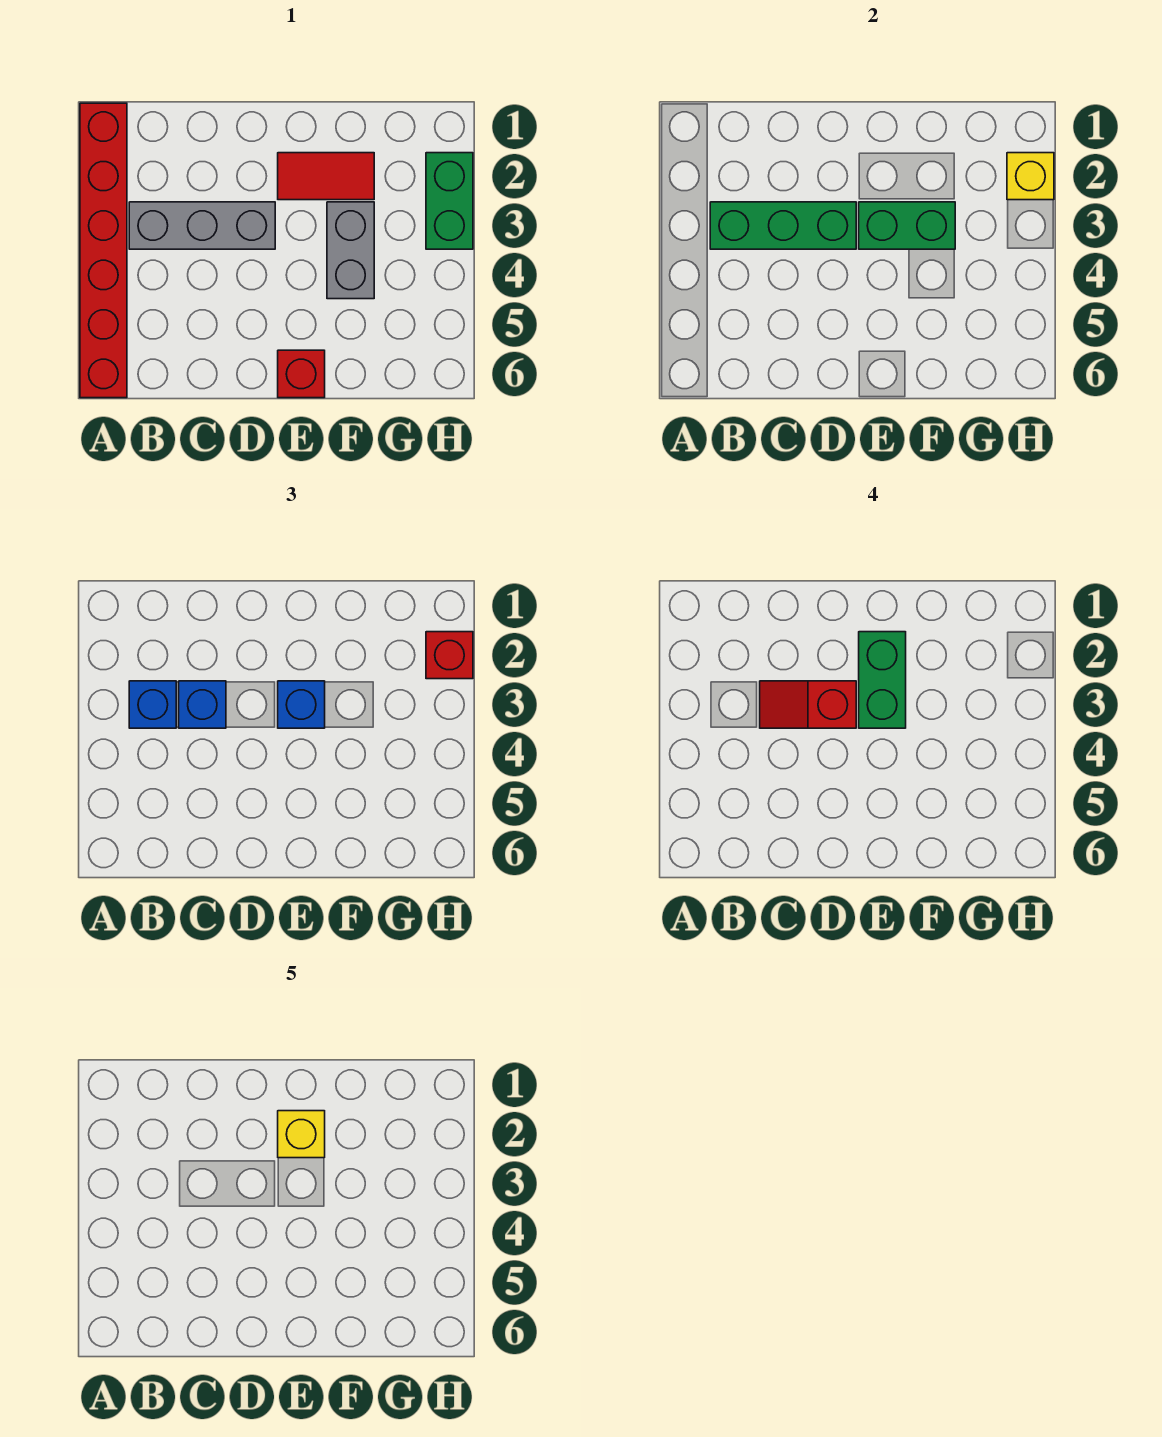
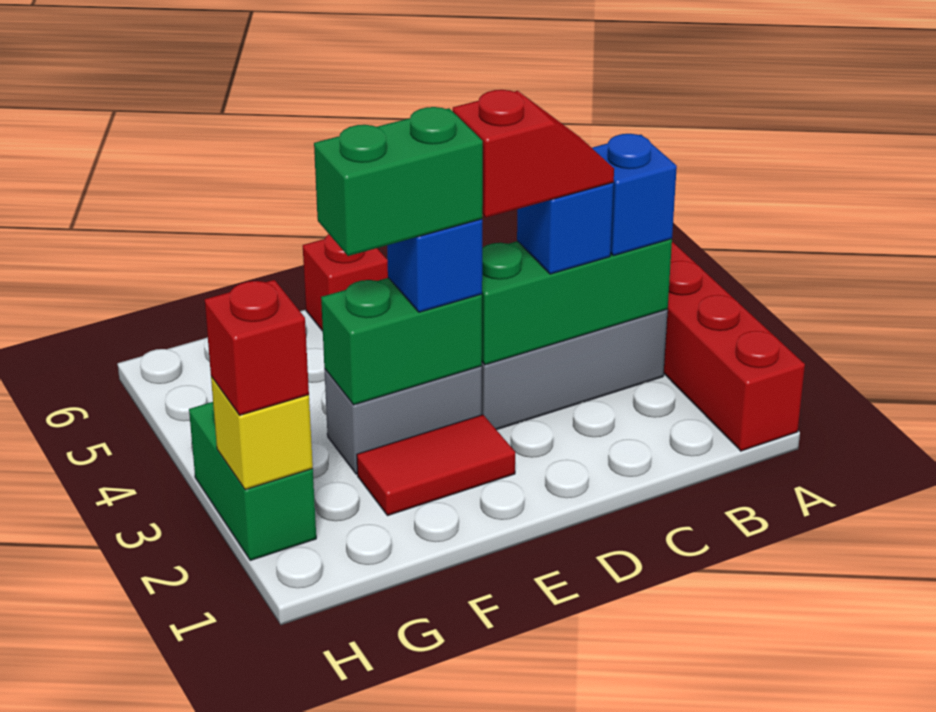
green 1x2 brick [859,632,906,728] -> green 1x2 brick turned to [314,107,483,256]
yellow 1x1 brick [278,1111,325,1158] -> none
grey 1x2 brick [327,202,374,299] -> grey 1x2 brick turned to [324,366,482,474]

